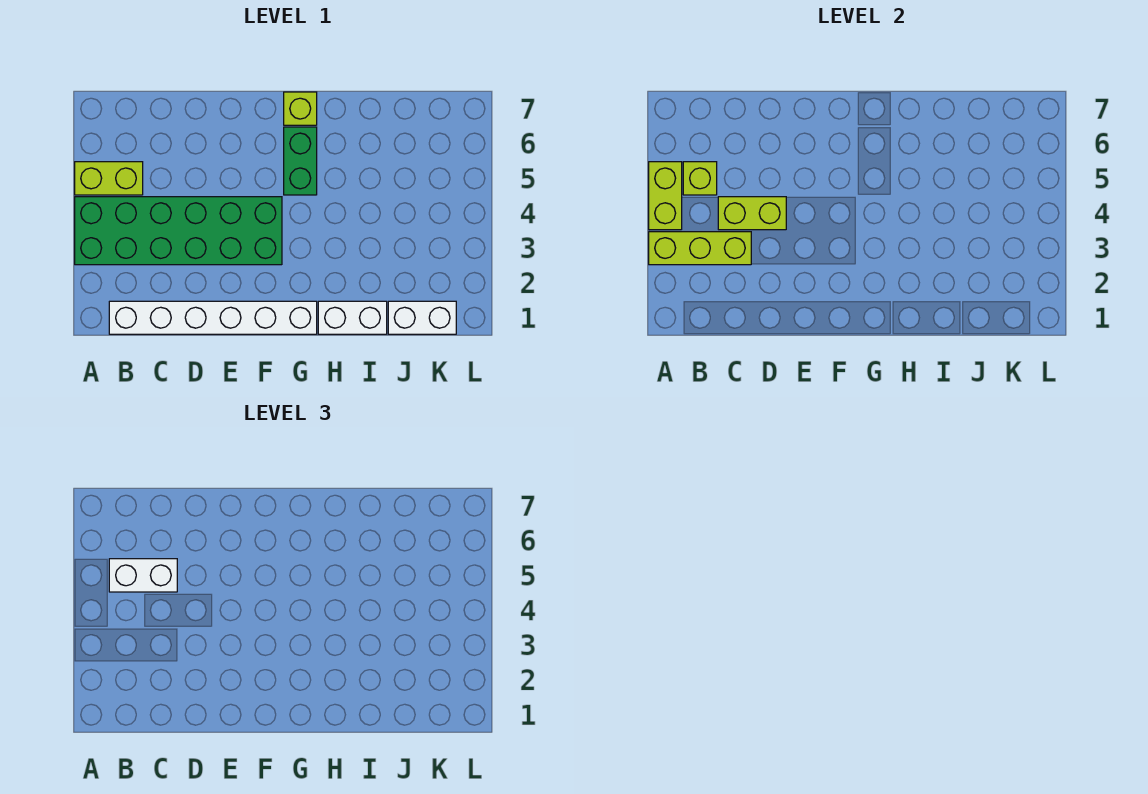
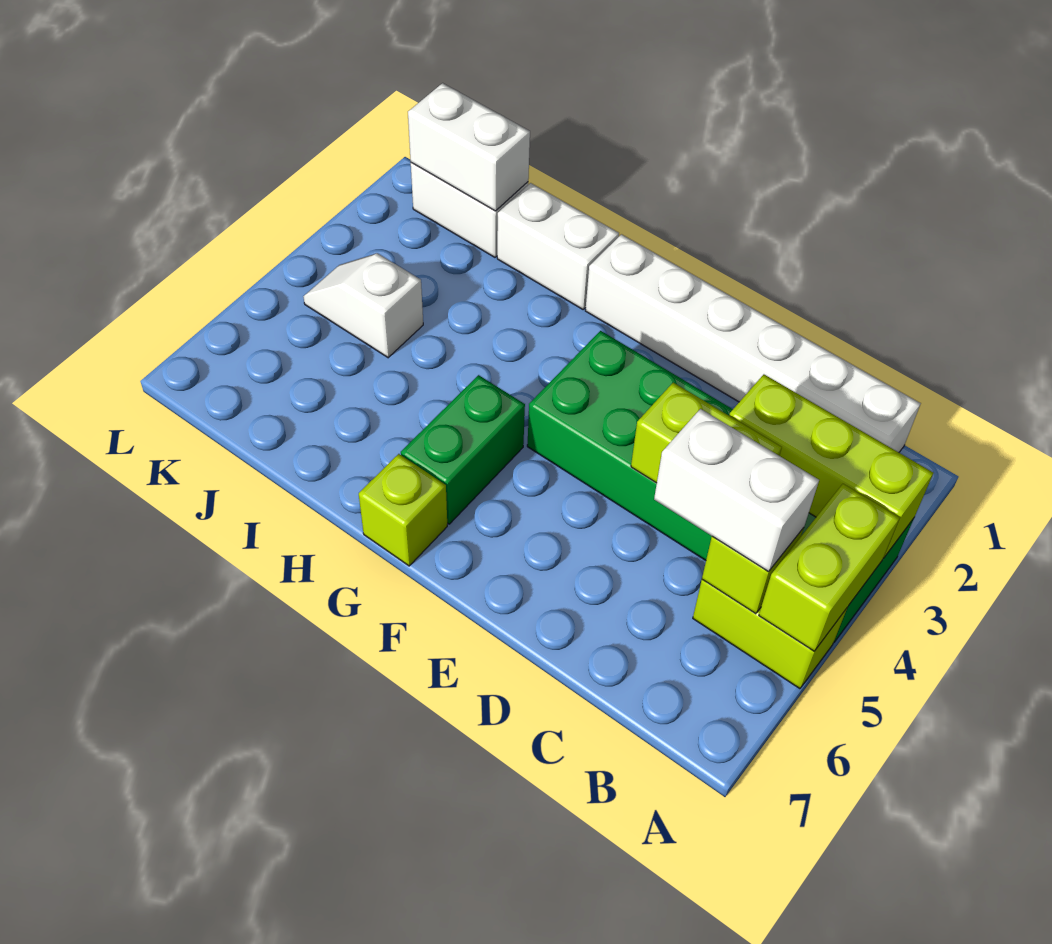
none -> white 1x2 brick [408,83,530,211]
none -> white 1x2 slope [303,253,423,358]

